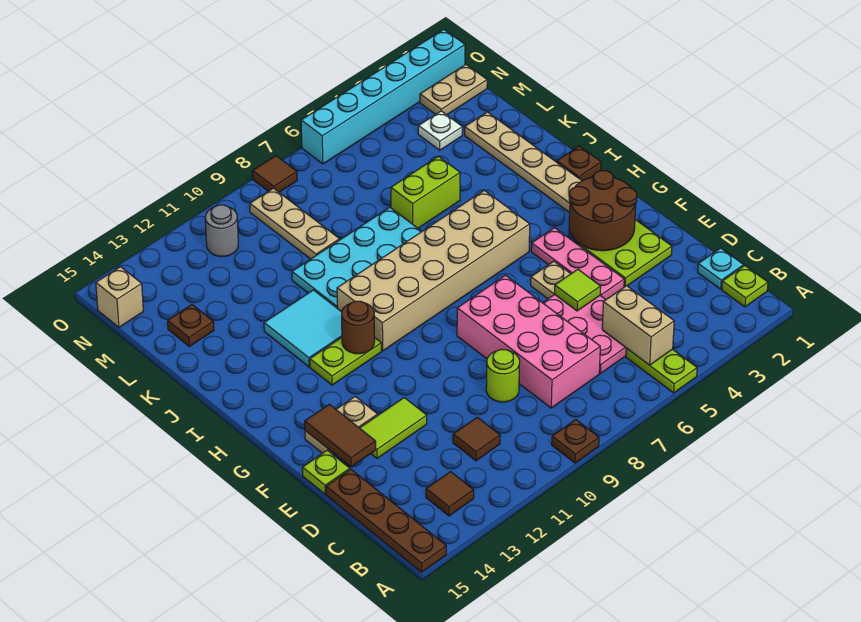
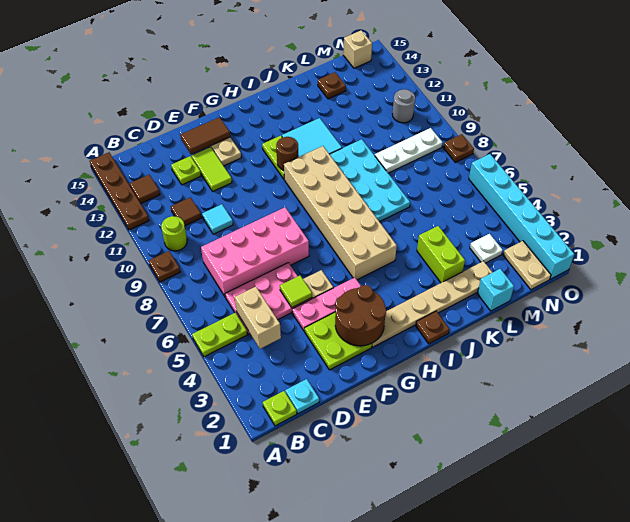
brown 1x4 plate [326,469,446,572] -> brown 1x4 plate turned to [90,152,149,230]
tan 1x2 brick [602,286,674,365] -> tan 1x2 brick turned to [235,286,281,349]
lime 1x1 round brick [486,349,520,402] -> lime 1x1 round brick moved to [161,216,187,251]
none -> cyan 1x1 tile [202,204,233,234]
lime 1x1 plate [302,450,350,494] -> lime 1x1 plate moved to [171,156,201,185]
lime 1x2 brick [391,156,460,228] -> lime 1x2 brick moved to [417,226,465,283]
none -> cyan 1x1 brick [477,269,514,311]
tan 1x3 plate [250,188,340,259] -> white 1x3 plate [375,128,443,173]
brown 1x1 tile [253,156,297,192] -> brown 1x1 plate [443,134,474,162]

